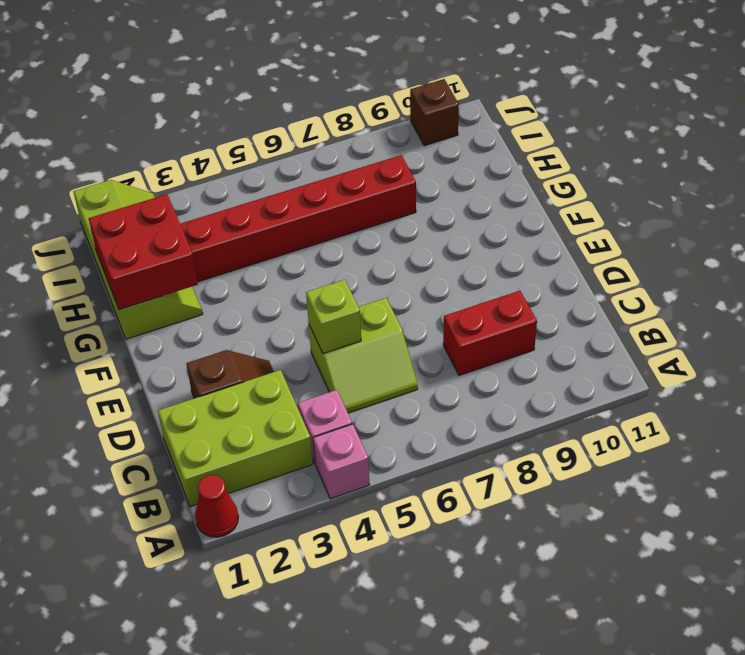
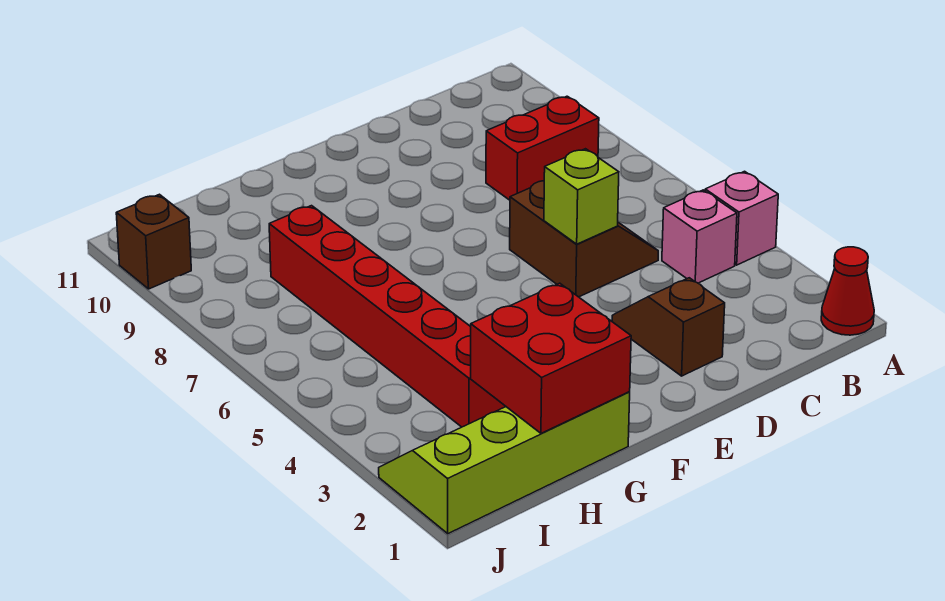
lime 2x3 brick [158,370,313,507] -> none
lime 2x2 slope [309,298,418,413] -> brown 2x2 slope [510,181,658,297]
red 1x2 brick [443,291,537,375] -> red 1x2 brick turned to [486,96,599,200]

